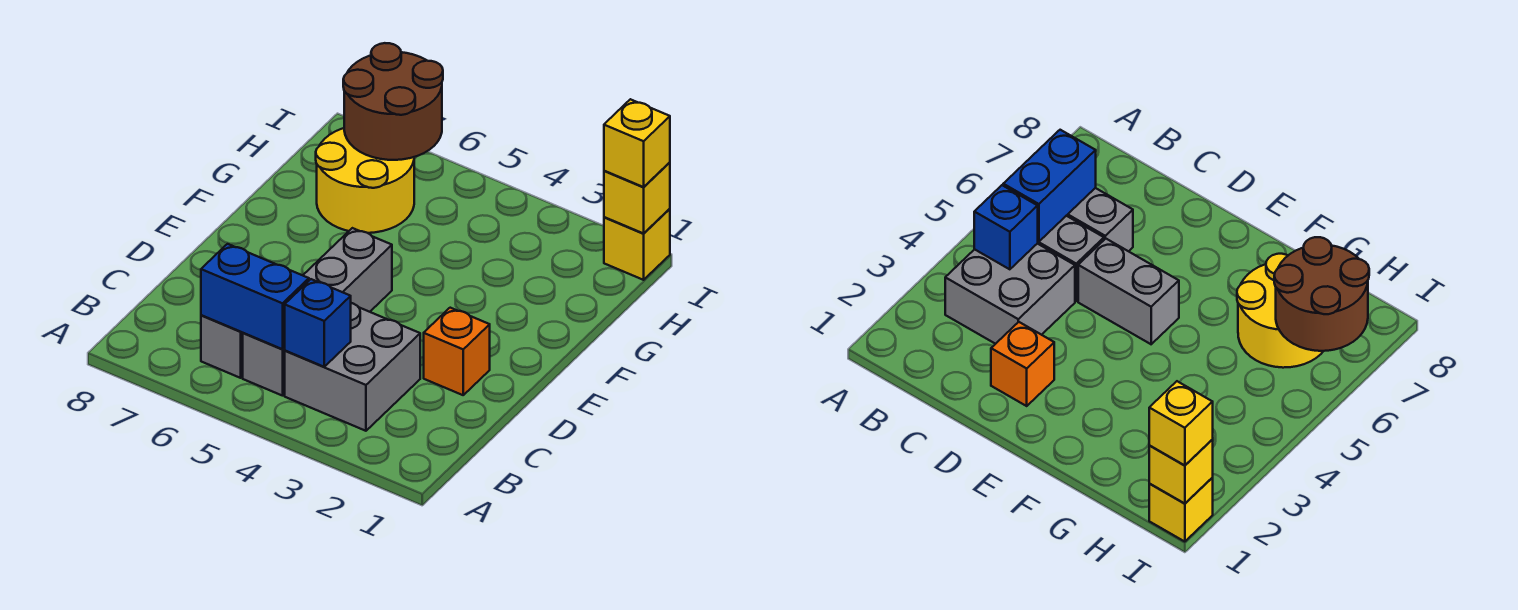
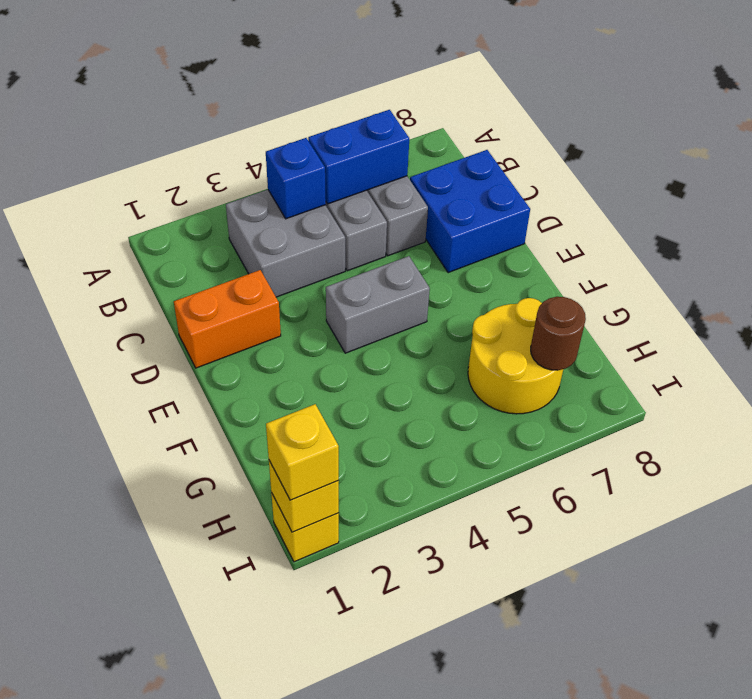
none -> blue 2x2 brick [410,150,530,273]
orange 1x1 brick [424,308,490,395] -> orange 1x2 brick [174,270,281,368]
grey 1x2 brick [303,228,392,312] -> grey 1x2 brick turned to [326,256,430,353]
brown 2x2 round brick [343,43,443,160] -> brown 1x1 round brick [531,297,586,370]

